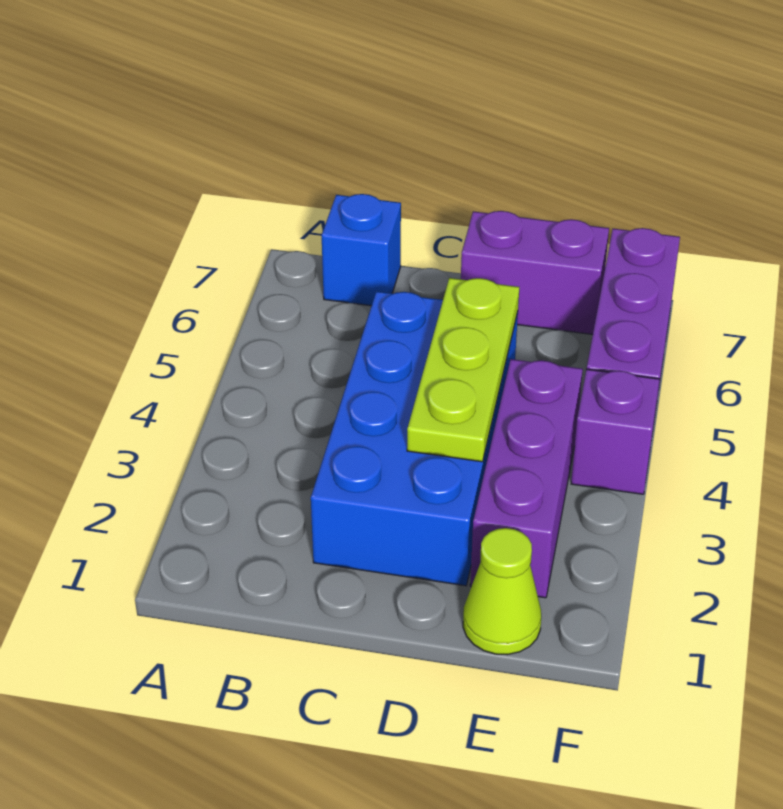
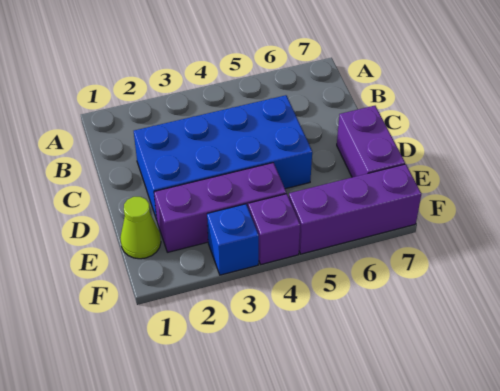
blue 1x1 brick [322,194,401,306] -> blue 1x1 brick moved to [207,204,259,275]
lime 1x3 plate [407,278,519,462] -> none

